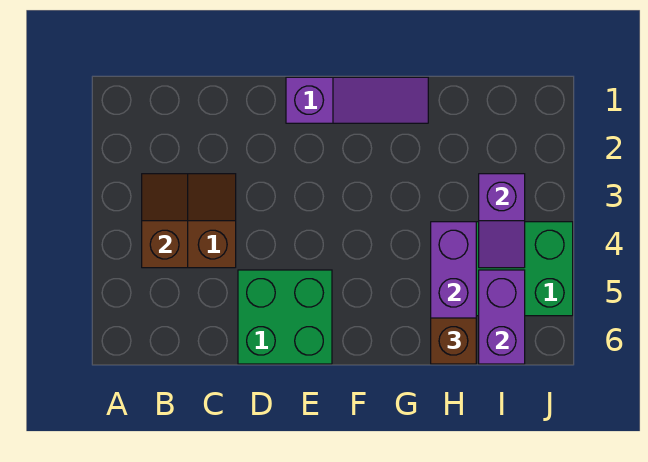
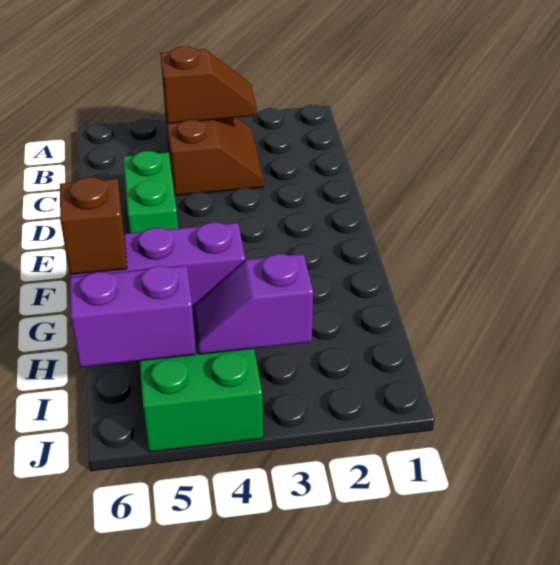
green 2x2 brick [238,270,332,364] -> green 1x2 brick [123,151,178,233]
purple 1x3 slope [286,77,428,123] -> none

